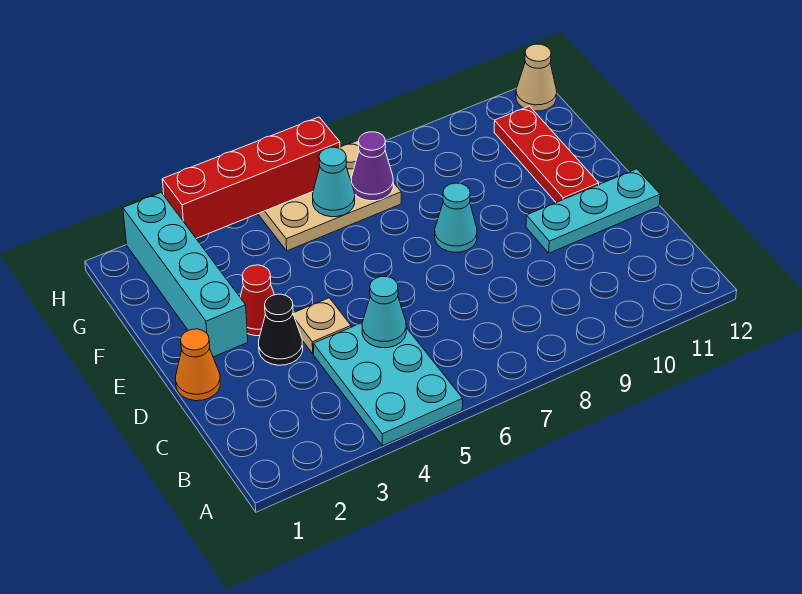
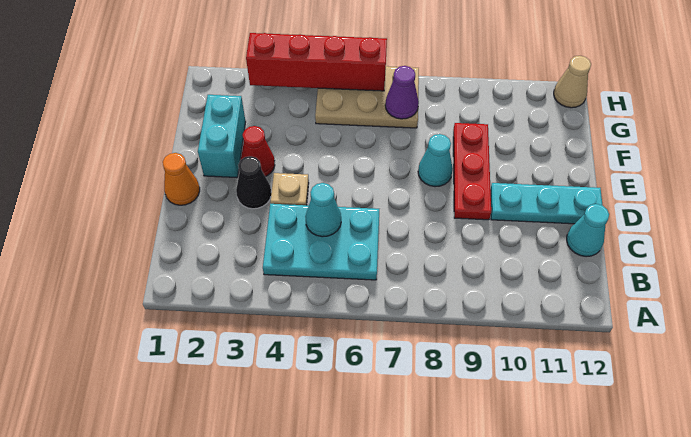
cyan 2x3 plate [313,323,463,446] -> cyan 2x3 plate turned to [263,204,379,280]
cyan 1x4 brick [123,192,248,357] -> cyan 1x2 brick [198,95,246,178]
red 1x3 plate [494,106,599,202] -> red 1x3 plate moved to [453,123,491,220]
cyan 1x1 cone [313,147,355,217] -> cyan 1x1 cone moved to [567,204,609,257]

